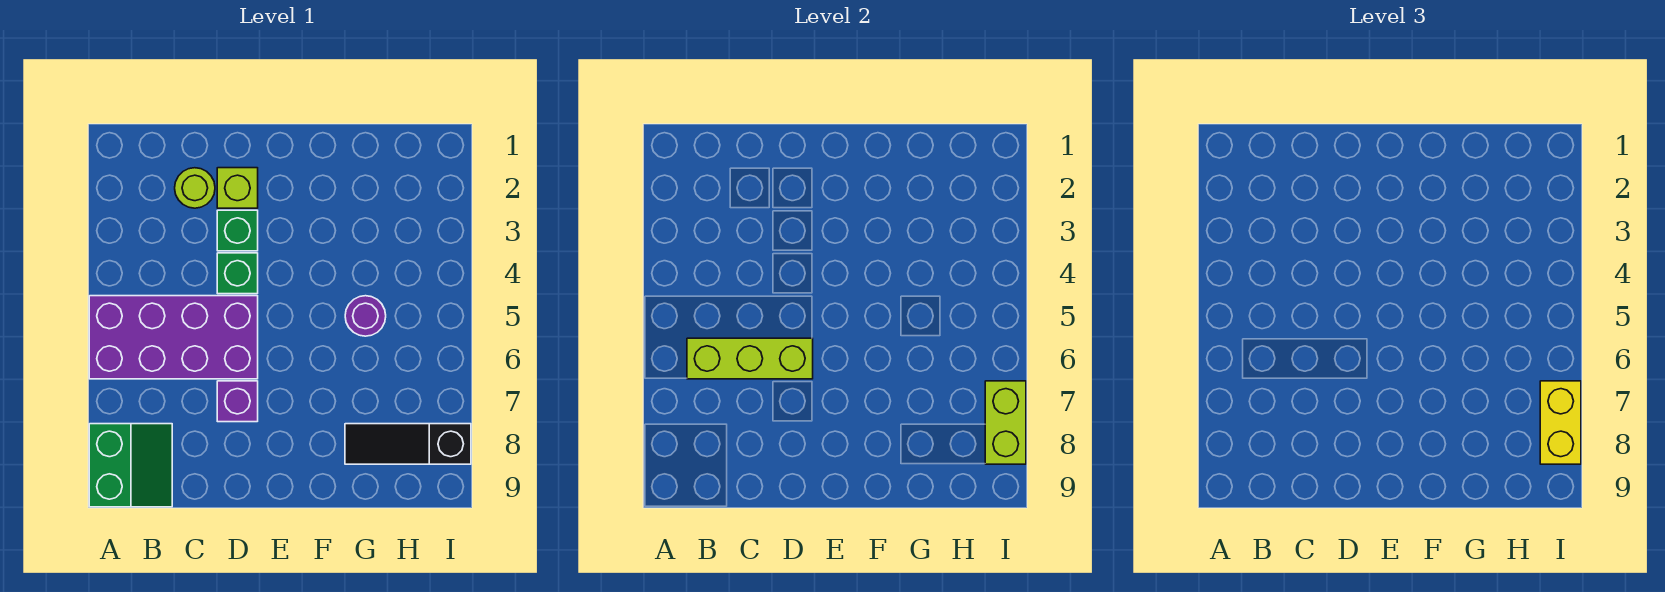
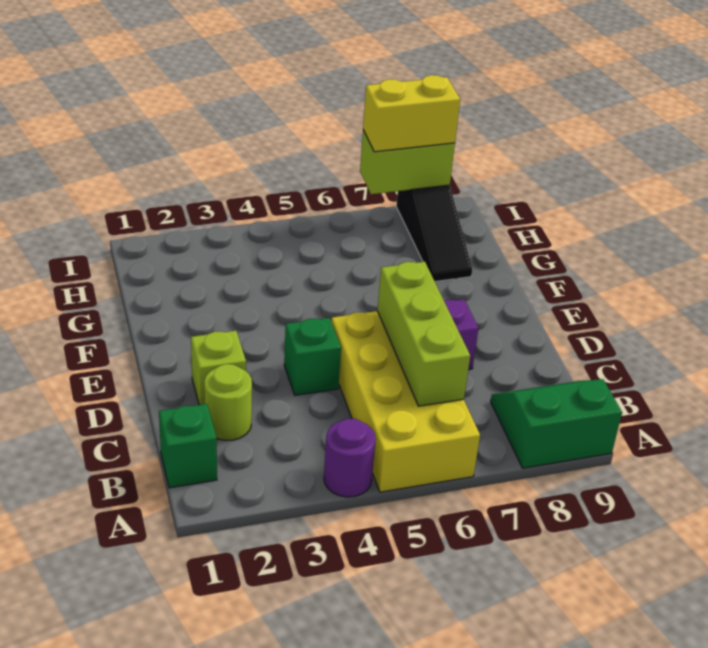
purple 2x4 brick [89,296,258,379] -> yellow 2x4 brick [332,311,480,492]
green 1x1 brick [217,210,258,251] -> green 1x1 brick moved to [159,404,217,488]
purple 1x1 round brick [345,296,386,336] -> purple 1x1 round brick moved to [324,419,376,497]

